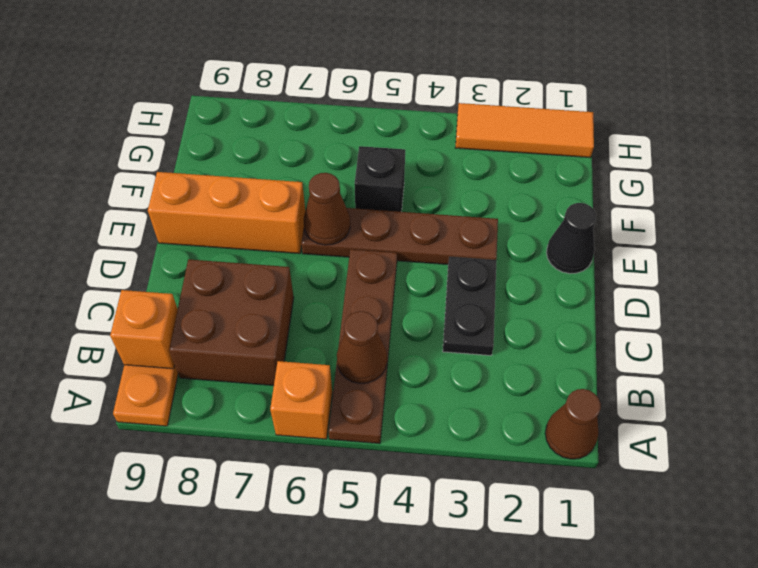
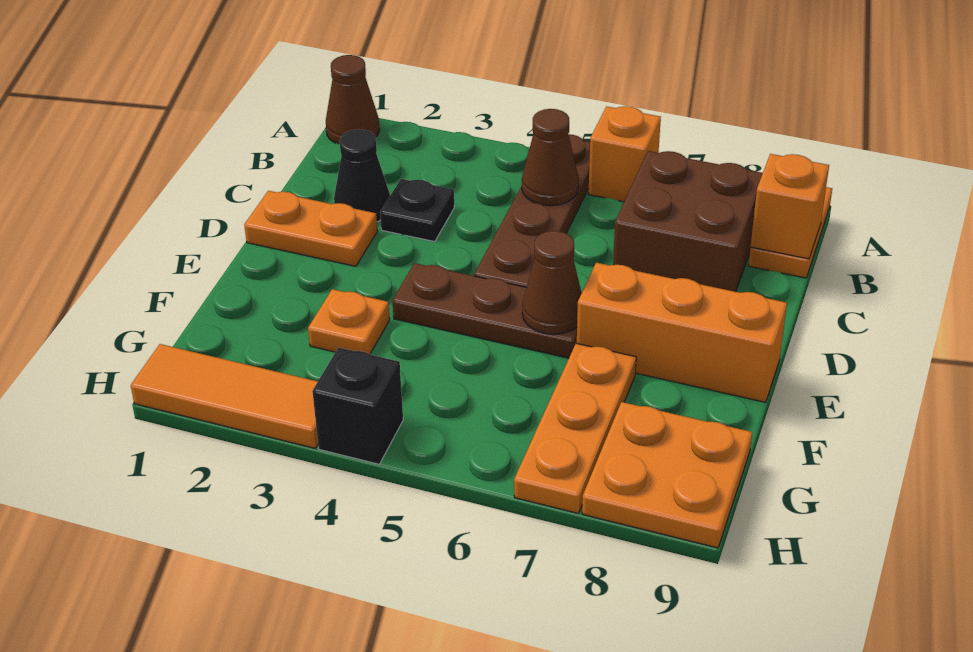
black 1x2 plate [443,257,497,356] -> black 1x1 plate [380,179,454,242]
none -> orange 1x2 plate [244,191,378,266]
black 1x1 cone [546,203,596,274] -> black 1x1 cone moved to [334,129,390,222]
brown 1x4 plate [301,208,498,265] -> brown 1x3 plate [392,263,577,358]
none -> orange 1x1 plate [308,289,390,354]
black 1x1 brick [355,146,405,212] -> black 1x1 brick moved to [312,347,403,464]
none -> orange 1x3 plate [514,343,636,514]
none -> orange 2x2 plate [582,402,752,548]

